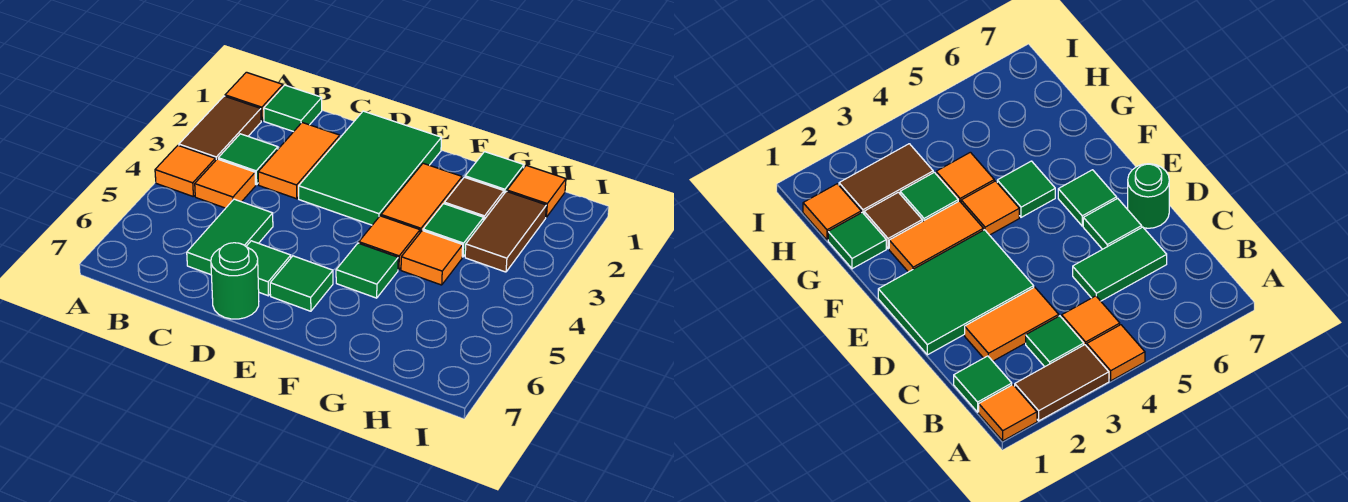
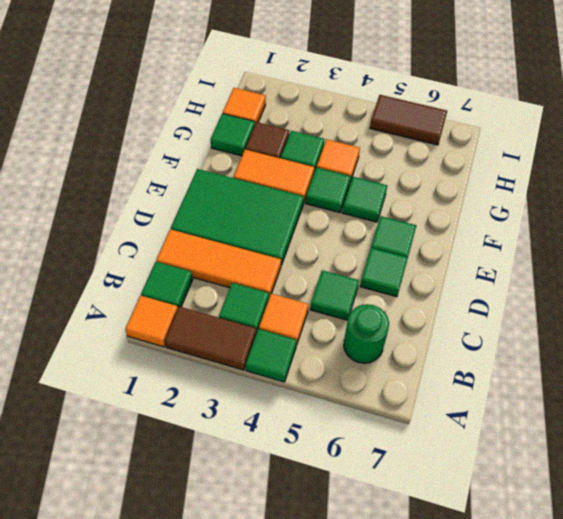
orange 1x1 tile [155,146,215,196] -> green 1x1 tile [246,329,297,382]
orange 1x2 tile [258,123,340,199] -> orange 1x3 tile [156,229,281,297]
green 1x2 tile [187,199,273,275] -> green 1x1 tile [310,270,359,320]
green 1x1 round brick [211,243,259,319] -> green 1x1 round brick moved to [344,304,389,363]
orange 1x1 tile [359,216,420,270] -> green 1x1 tile [306,167,351,213]
brown 1x2 tile [465,191,546,272] -> brown 1x2 tile moved to [370,95,447,145]

